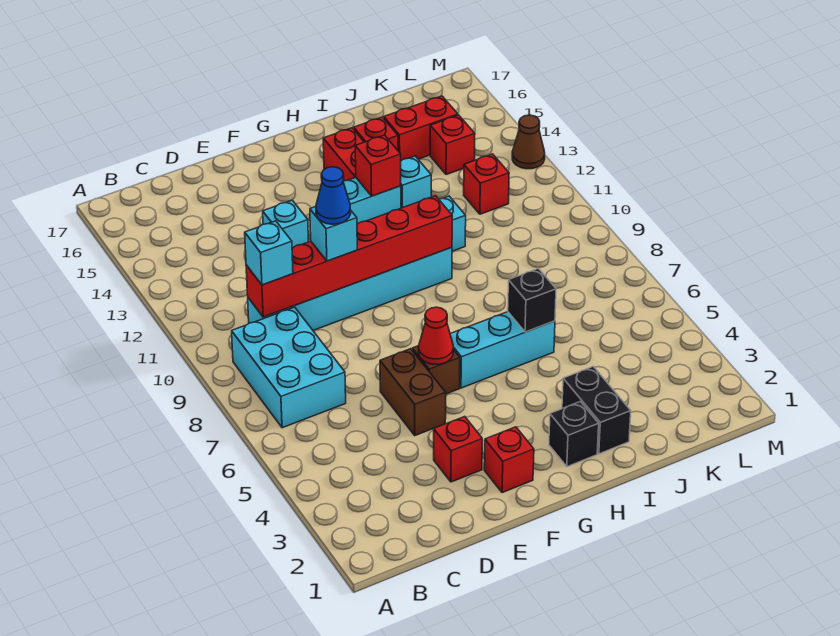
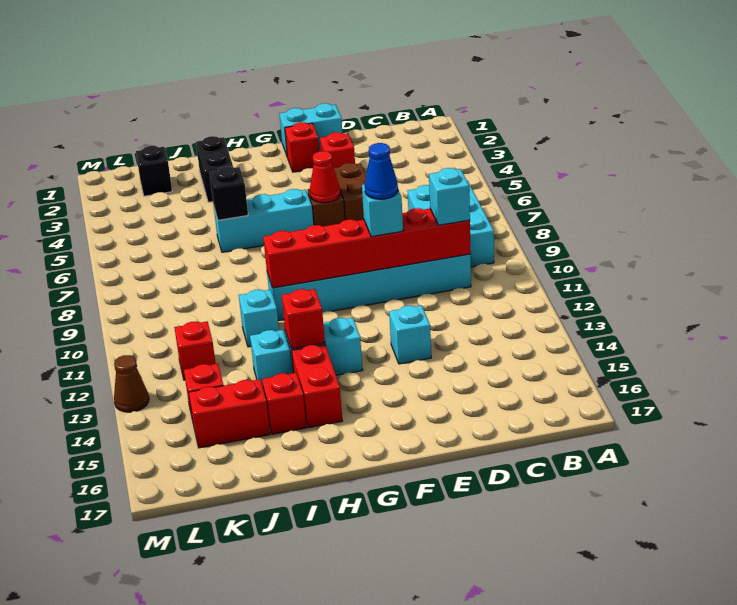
none -> cyan 1x2 brick [279,103,342,155]
black 1x1 brick [549,402,599,467] -> black 1x1 brick moved to [136,146,172,196]

